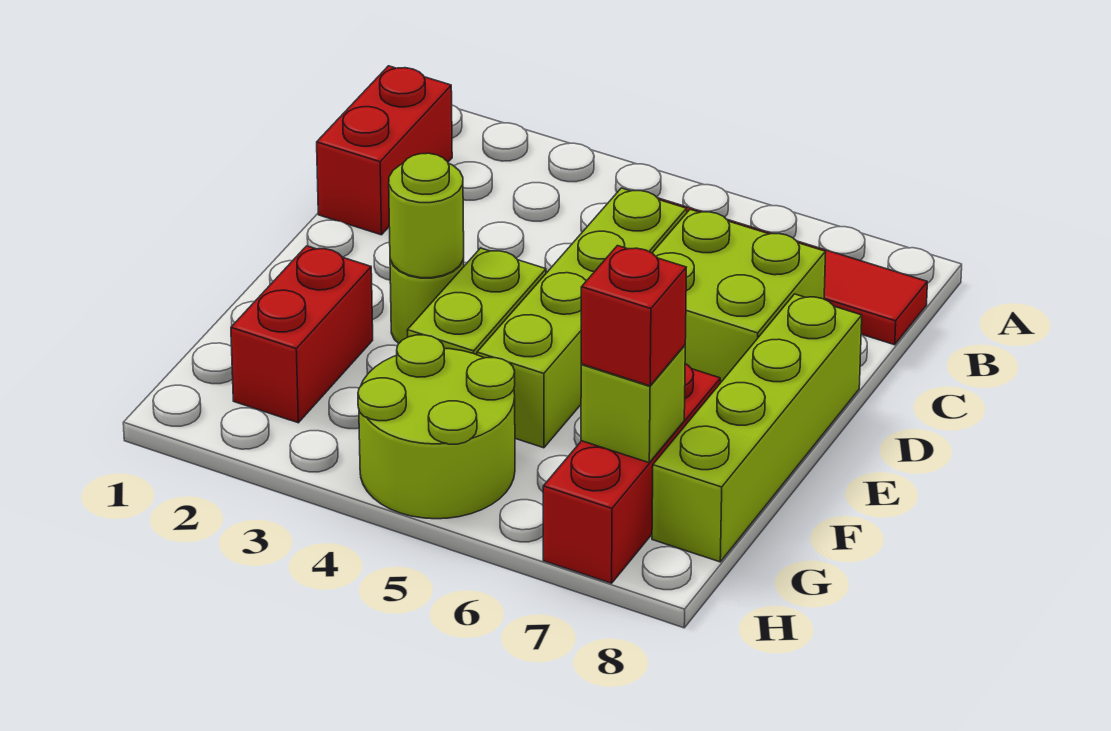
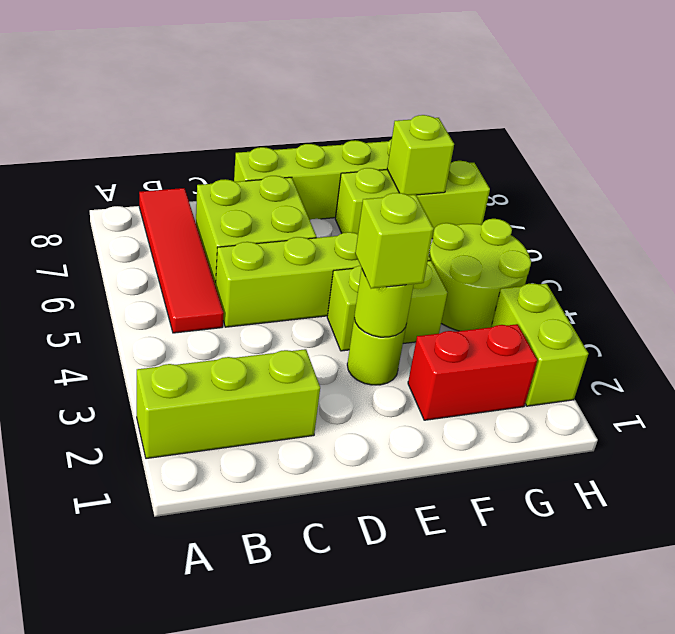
none -> lime 1x3 brick [137,349,320,459]
red 1x2 brick [317,66,452,235] -> none
none -> lime 1x1 brick [355,193,434,289]
red 1x3 brick [543,364,720,583] -> lime 1x3 brick [335,161,490,239]
red 1x1 brick [581,246,686,386] -> none
none -> lime 1x2 brick [491,283,588,406]

